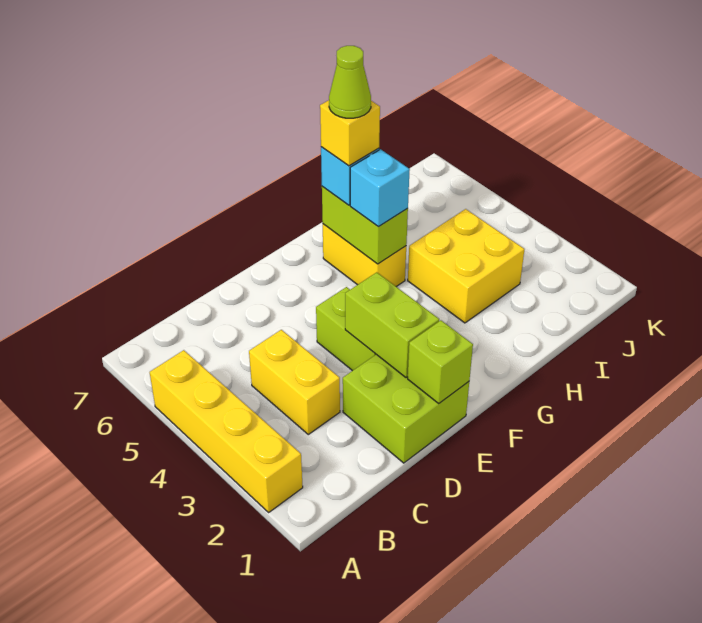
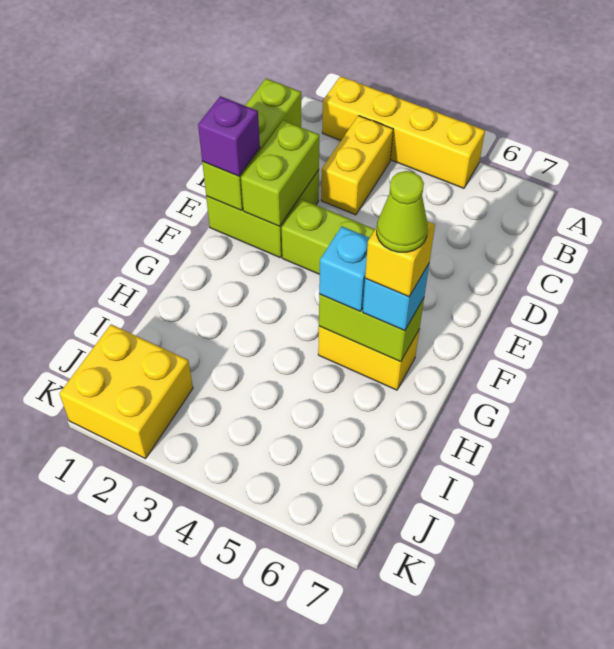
yellow 1x2 brick [249,330,340,434] -> yellow 1x2 brick turned to [321,116,393,215]
lime 1x1 brick [408,320,473,403] -> lime 1x3 brick [202,79,301,210]
none -> purple 1x1 brick [198,96,260,176]
lime 1x2 brick [345,272,439,378] -> lime 1x2 brick turned to [241,121,319,226]
yellow 2x2 brick [408,209,524,323] -> yellow 2x2 brick moved to [60,324,193,459]

